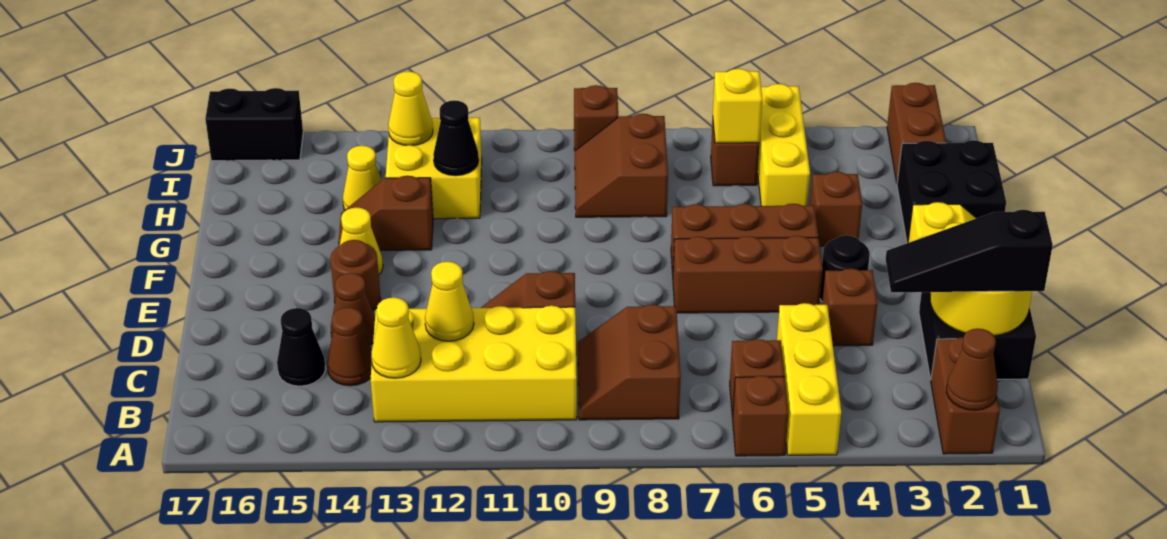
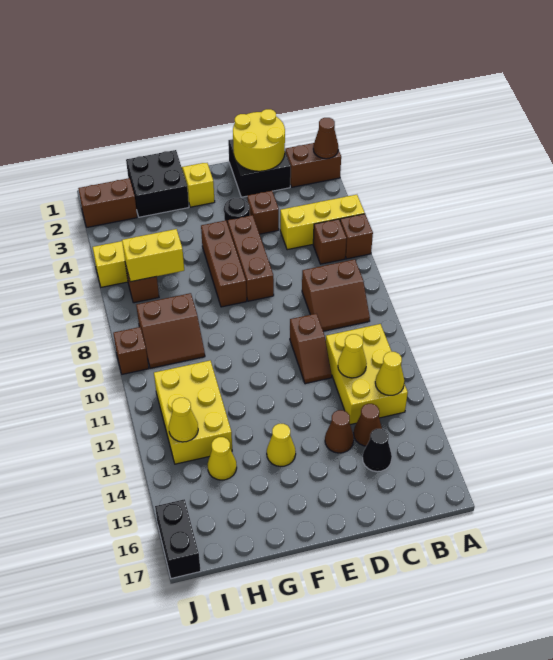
yellow 2x4 brick [371,306,577,422] -> yellow 2x3 brick [326,324,408,425]
black 1x3 slope [886,210,1053,292] -> none
brown 1x1 round brick [330,240,381,311] -> none
brown 1x1 brick [810,172,862,246] -> none
brown 1x2 slope [338,176,433,250] -> none
yellow 2x2 brick [386,118,482,219] -> yellow 2x3 brick [154,361,232,464]
black 1x1 cone [433,100,479,176] -> none
yellow 1x1 brick [713,69,762,143] -> yellow 1x2 brick [122,229,184,282]

